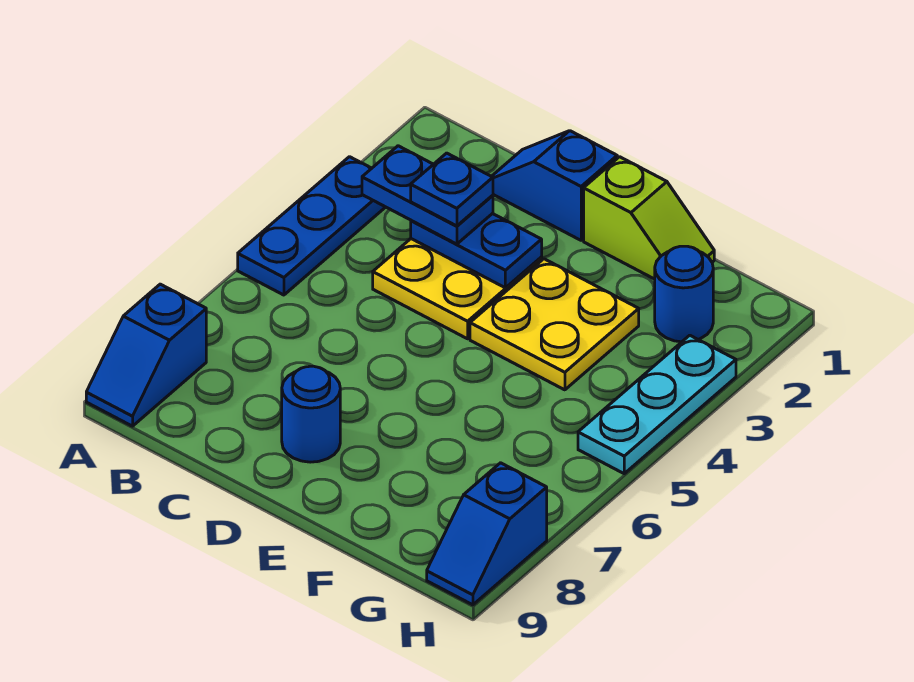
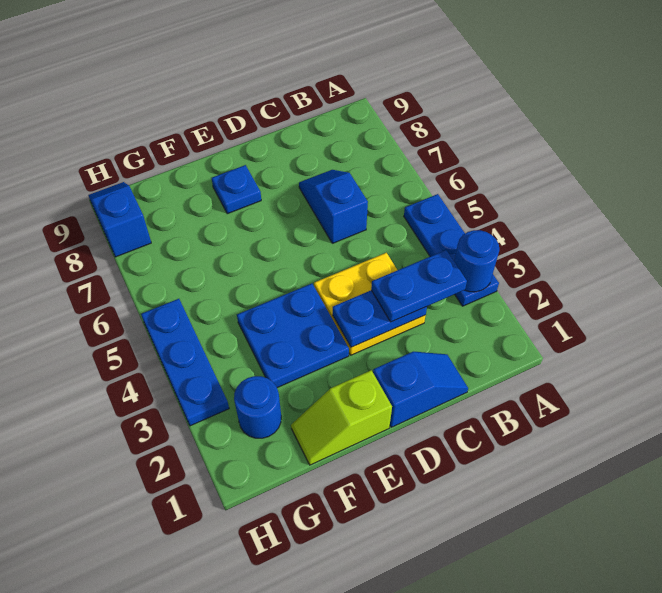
blue 1x2 slope [86,284,206,426] -> blue 1x2 slope moved to [299,170,368,243]
blue 1x1 plate [411,153,493,226] -> blue 1x1 plate moved to [212,165,261,214]
blue 1x1 round brick [282,366,340,462] -> blue 1x1 round brick moved to [454,230,499,292]
yellow 2x2 plate [470,259,639,390] -> blue 2x2 plate [237,284,349,388]
cyan 1x3 plate [578,335,736,474] -> blue 1x3 plate [141,299,229,426]

